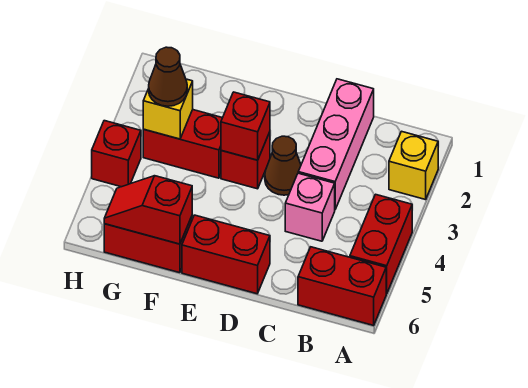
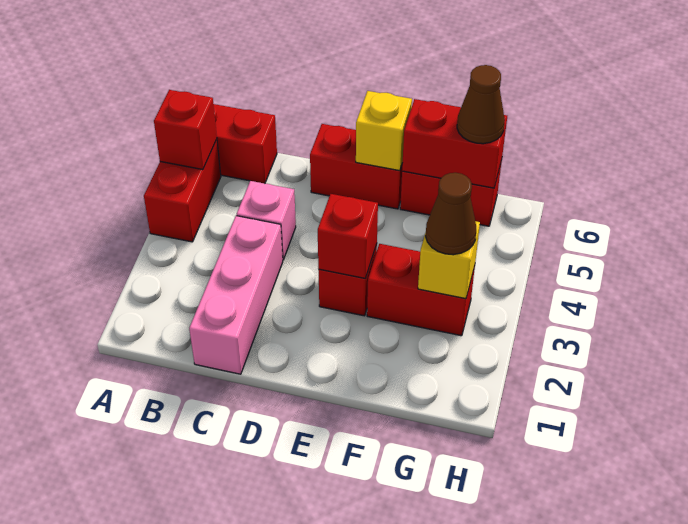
yellow 1x1 brick [389,131,438,200] -> yellow 1x1 brick moved to [356,91,412,171]
brown 1x1 cone [265,136,301,195] -> brown 1x1 cone moved to [457,65,505,144]
red 1x2 slope [104,176,192,244] -> red 1x2 brick [402,99,507,188]
red 1x1 brick [92,121,141,187] -> red 1x1 brick moved to [154,90,217,170]

